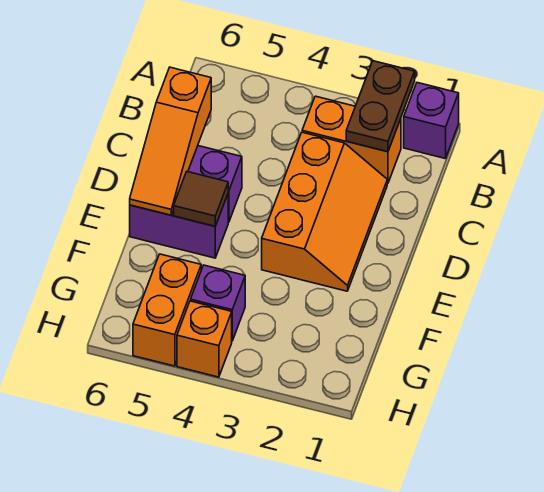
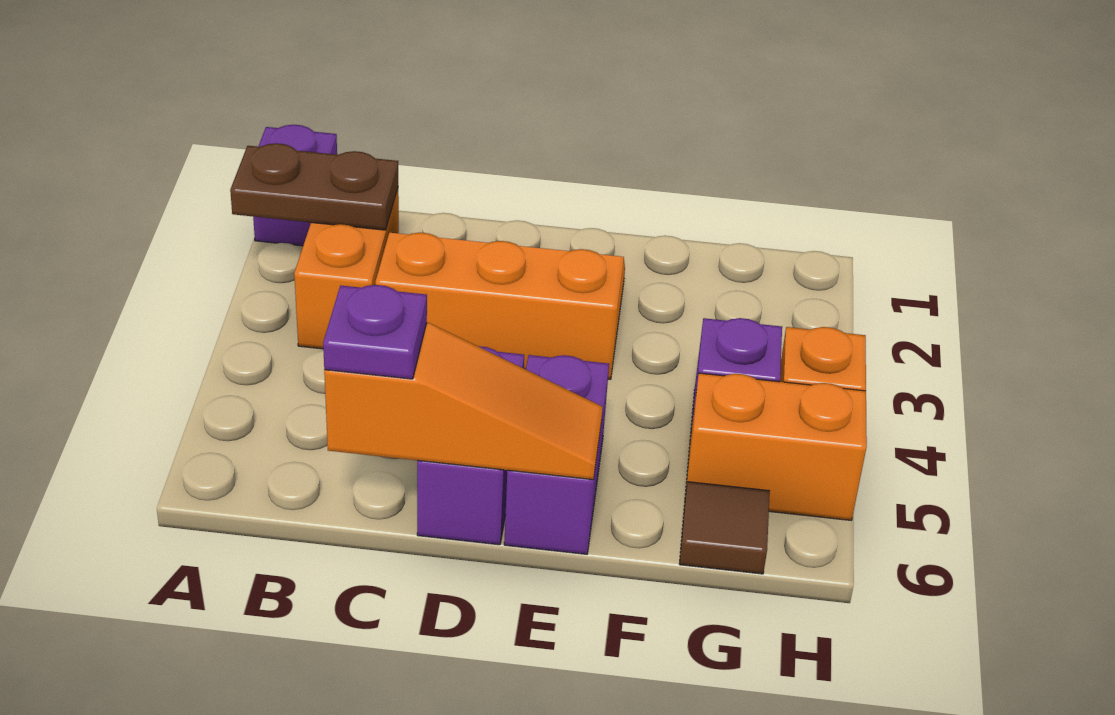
none -> purple 1x1 plate [323,285,427,379]
brown 1x1 tile [174,172,228,226] -> brown 1x1 tile moved to [679,482,770,574]

